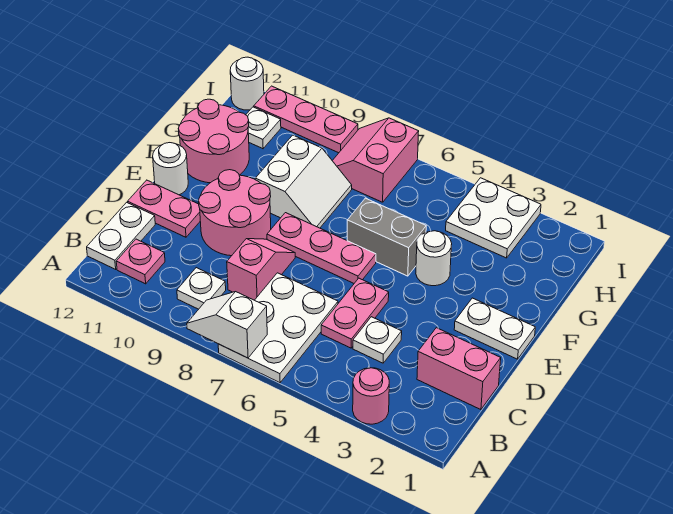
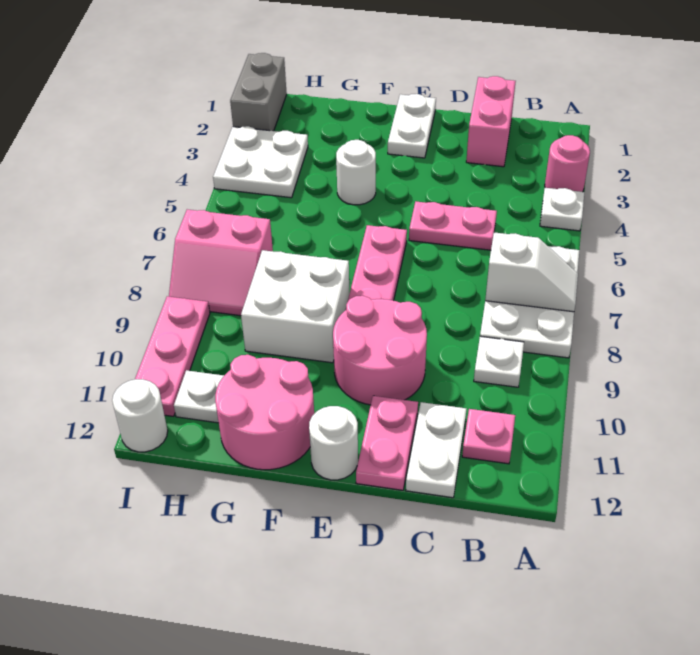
white 2x3 plate [218,273,338,383] -> white 2x3 plate turned to [480,246,579,358]
white 1x2 slope [187,292,267,358] -> white 1x2 slope turned to [485,232,578,312]
white 1x2 plate [87,202,155,269] -> white 1x2 plate turned to [406,402,466,498]
white 1x1 plate [353,317,402,363] -> white 1x1 plate moved to [540,188,584,231]
pink 1x2 slope [227,239,295,300] -> none
grey 1x2 brick [347,198,426,276] -> grey 1x2 brick moved to [230,53,287,131]
white 2x2 slope [255,135,352,228] -> white 2x2 brick [241,250,349,363]

